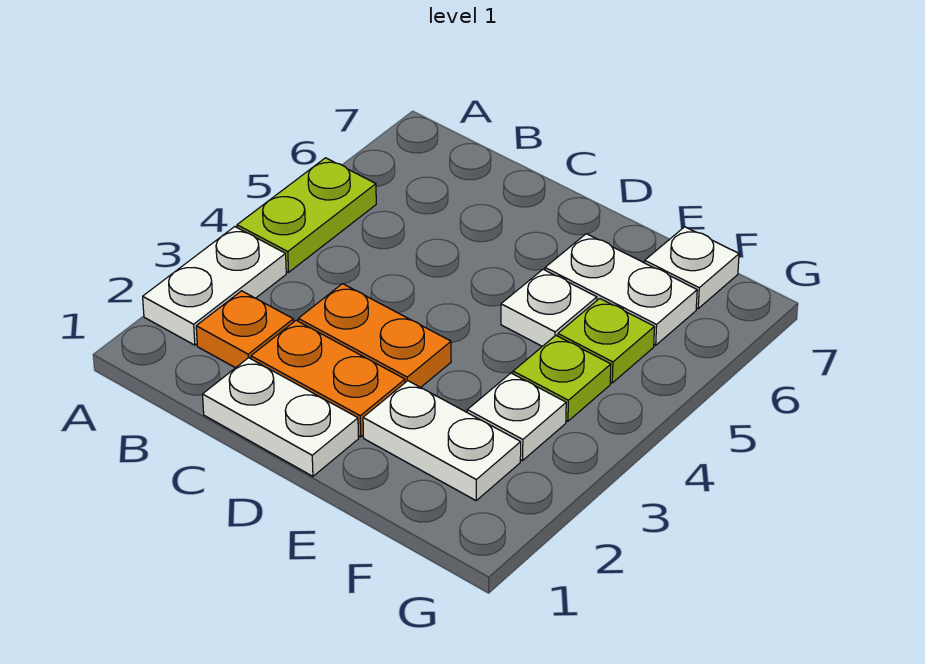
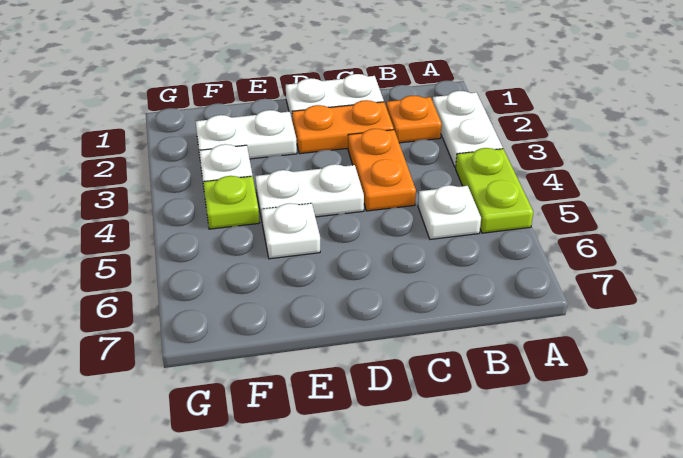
orange 1x2 plate [298,284,451,387] -> orange 1x2 plate turned to [348,129,416,211]
white 1x2 plate [545,234,697,345] -> white 1x2 plate moved to [255,164,364,220]
lime 1x1 plate [558,298,654,383] -> none
white 1x1 plate [645,227,739,308] -> white 1x1 plate moved to [418,185,481,239]

